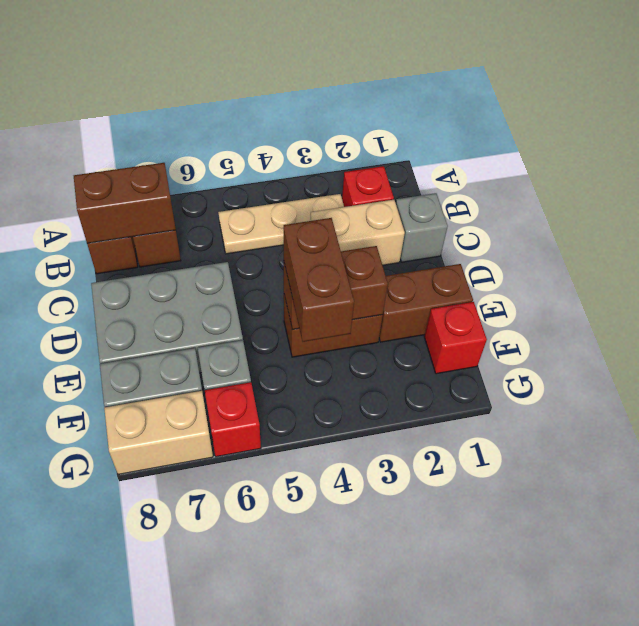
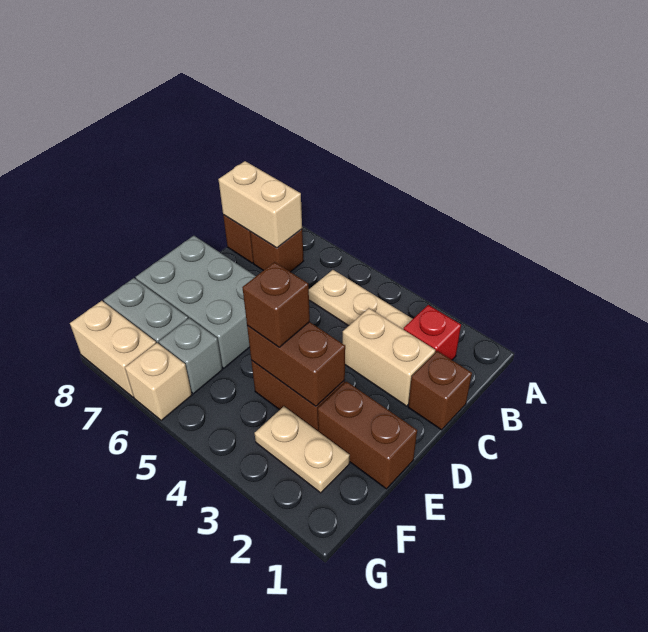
brown 1x2 brick [74,163,176,243] -> tan 1x2 brick [218,161,302,248]
grey 1x1 brick [396,193,448,262] -> brown 1x1 brick [408,351,472,430]
brown 1x2 brick [284,218,354,342] -> brown 1x1 brick [242,262,310,347]
red 1x1 brick [424,302,487,374] -> none
none -> tan 1x2 plate [255,406,350,493]
red 1x1 brick [205,382,261,457] -> tan 1x1 brick [125,343,192,420]

